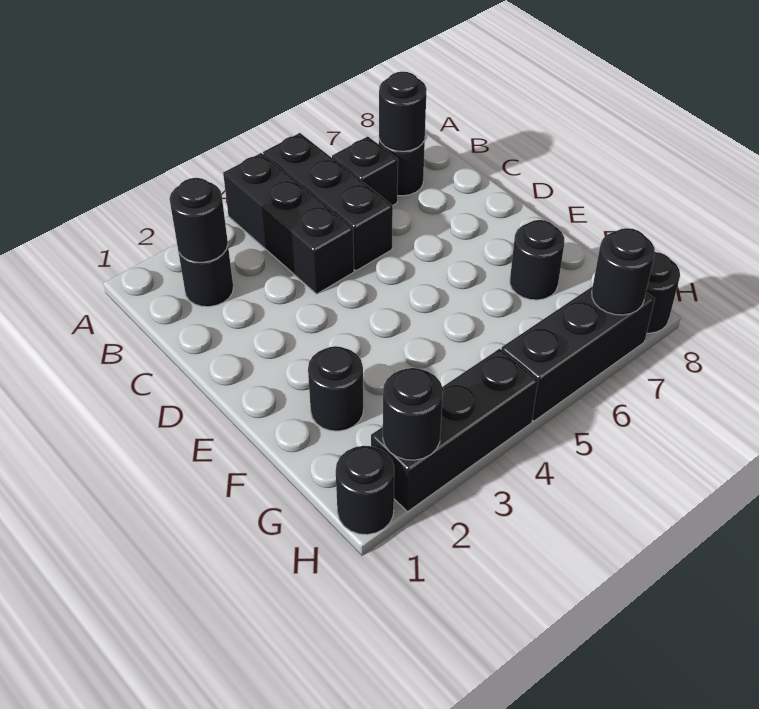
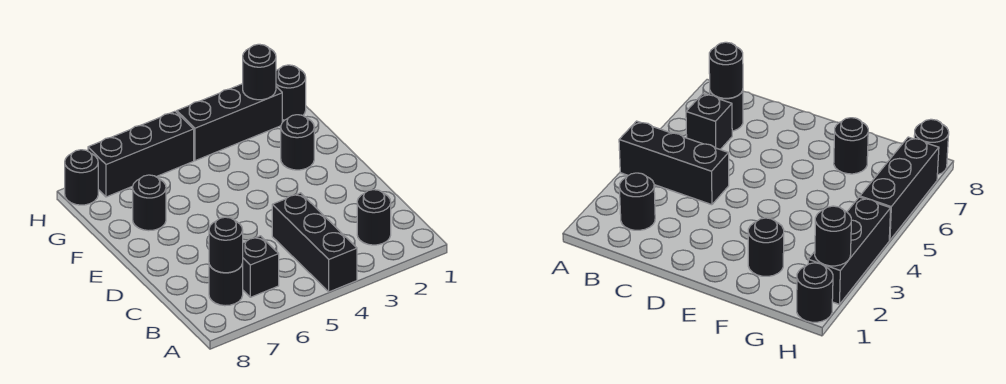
black 1x3 brick [263,133,393,271] -> none
black 1x1 round brick [170,178,228,262] -> none
black 1x1 round brick [592,228,655,315] -> none

